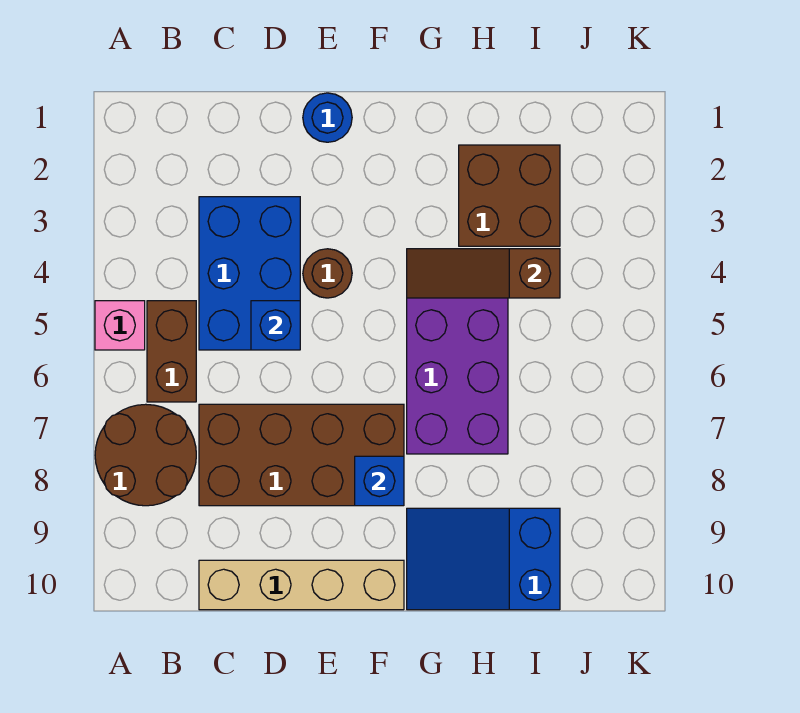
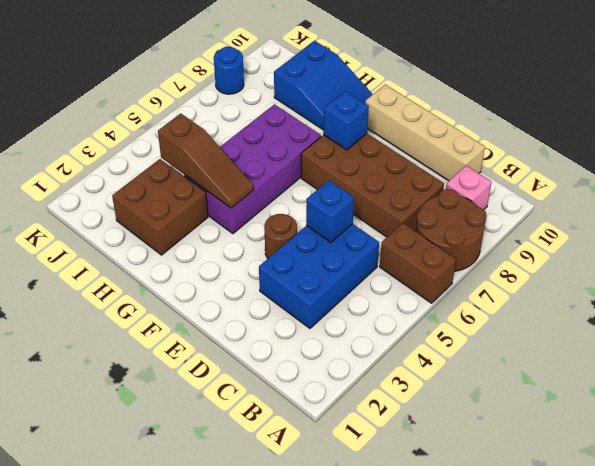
pink 1x1 brick [95,301,145,350] -> pink 1x1 brick moved to [446,166,491,210]
brown 1x2 brick [147,301,196,402] -> brown 1x2 brick turned to [380,223,456,303]
blue 1x1 round brick [303,93,352,142] -> blue 1x1 round brick moved to [214,47,244,94]

